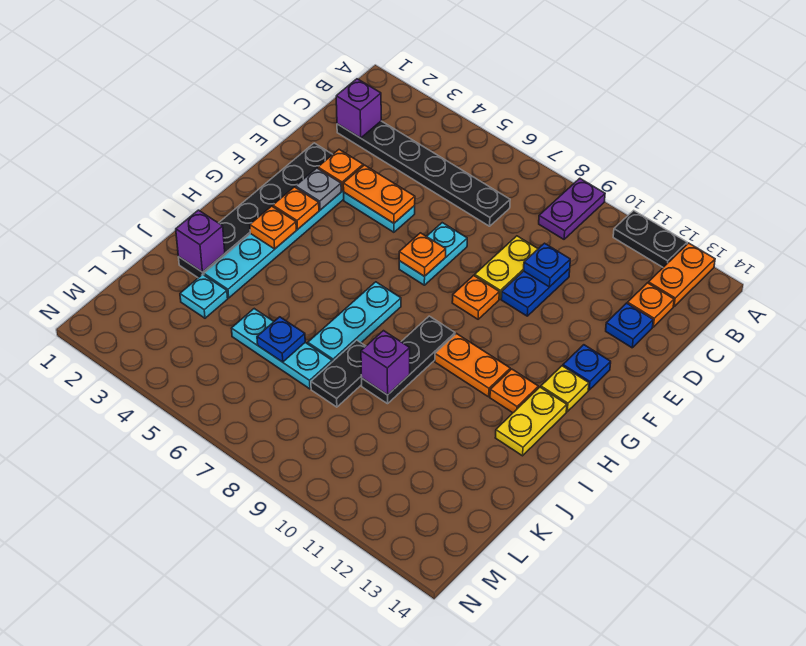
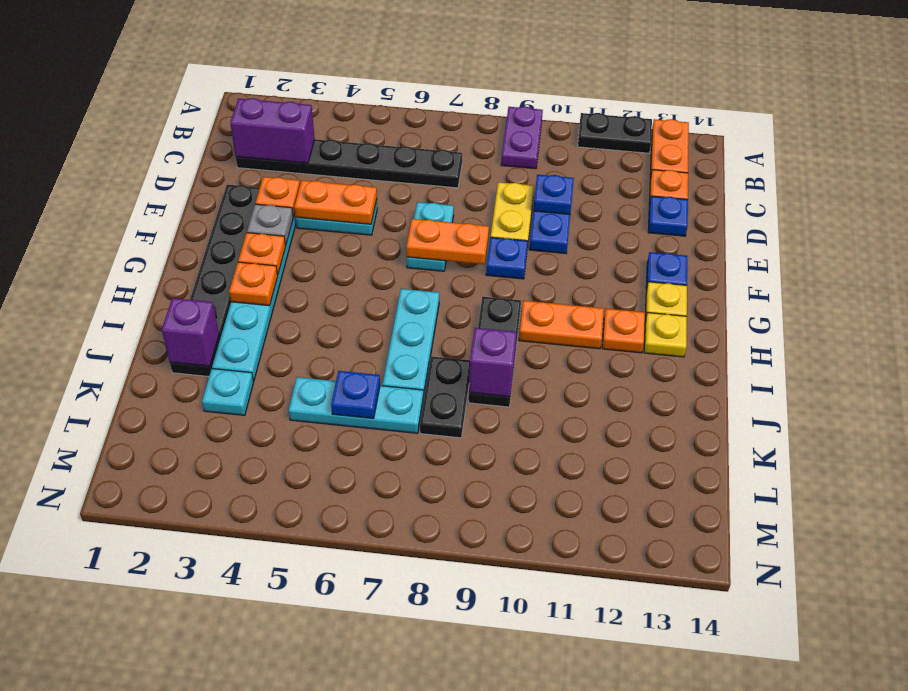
purple 1x1 brick [336,79,381,138] -> purple 1x2 brick [230,98,315,163]
orange 1x1 plate [399,233,446,276] -> orange 1x2 plate [406,219,489,264]
orange 1x1 plate [452,275,499,319] -> blue 1x1 plate [486,237,528,279]
yellow 1x2 plate [495,387,567,456] -> yellow 1x1 plate [644,313,687,357]

